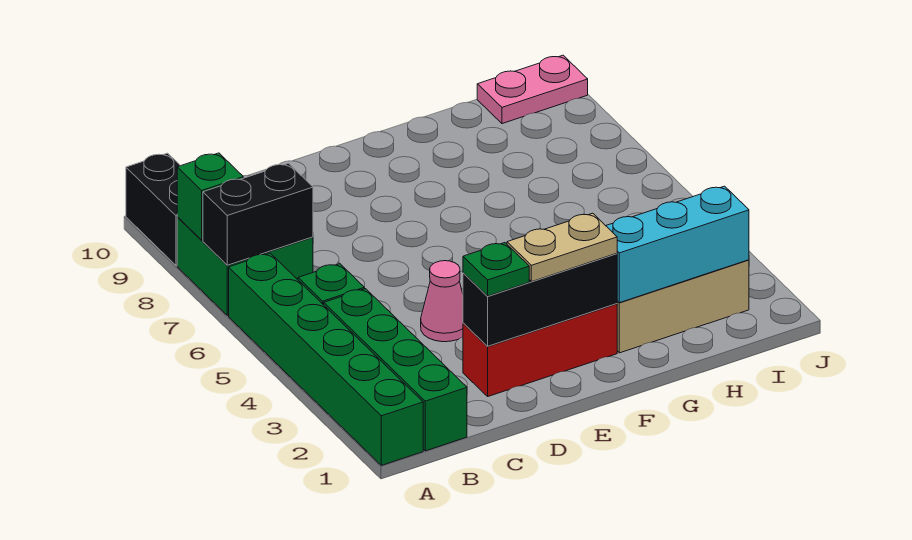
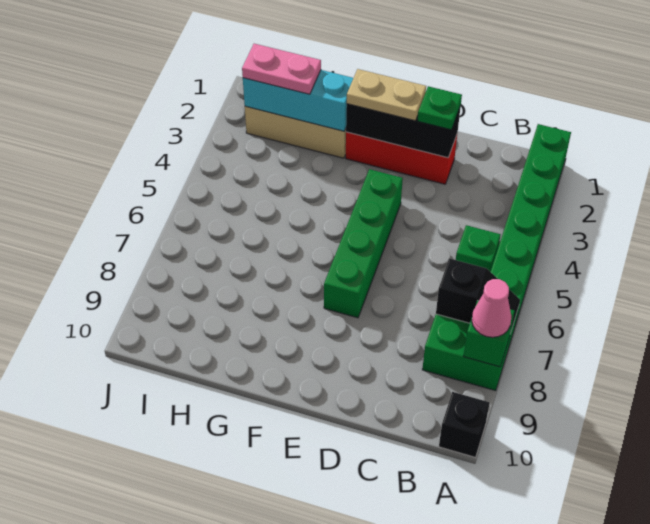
black 1x2 brick [203,163,313,265] -> black 1x2 slope [436,258,520,330]
black 1x2 brick [126,153,180,265] -> black 1x1 brick [439,392,490,457]
green 1x4 brick [324,289,467,451] -> green 1x4 brick moved to [324,169,403,318]
pink 1x1 cone [421,261,463,342] -> pink 1x1 cone moved to [472,279,511,337]
pink 1x2 plate [477,55,588,124] -> pink 1x2 plate moved to [242,44,321,94]

